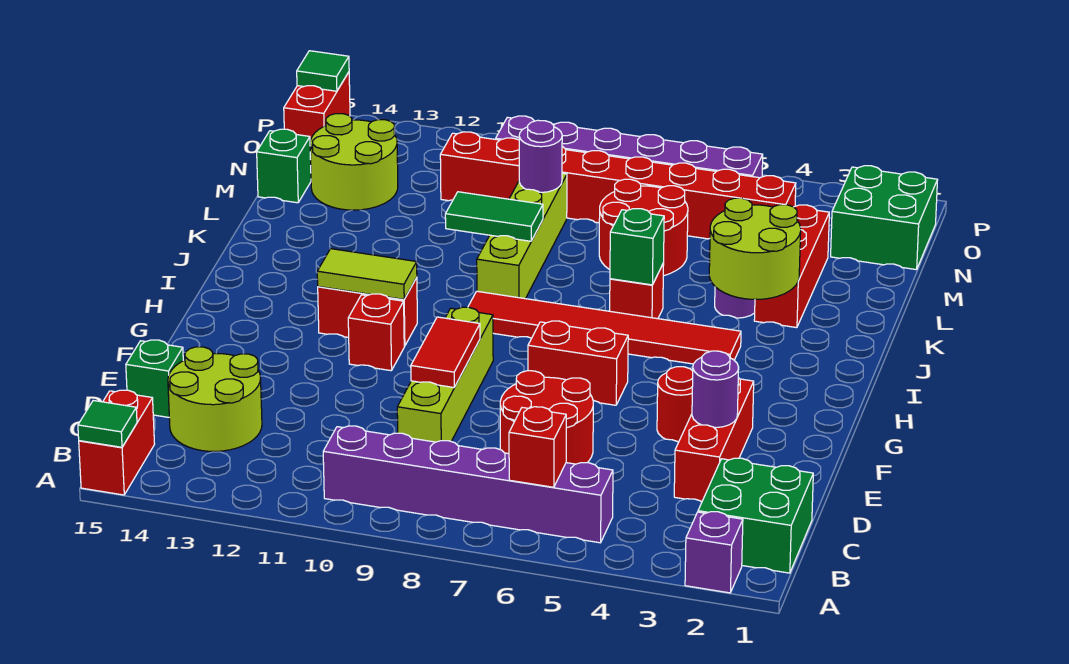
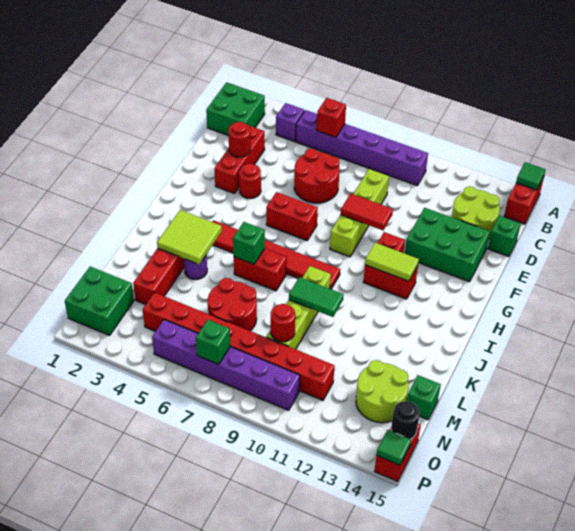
purple 1x1 brick [685,512,743,593] -> purple 1x1 brick moved to [276,103,304,142]
purple 1x1 round brick [692,351,739,428] -> red 1x1 round brick [228,122,251,157]
red 1x2 tile [411,317,480,387] -> red 1x2 tile turned to [341,194,393,230]
none -> green 2x3 brick [405,208,490,282]
lime 2x2 round brick [709,198,801,299] -> lime 2x2 tile [157,210,222,264]
red 1x1 brick [610,263,664,319] -> red 1x2 brick [234,249,287,291]
purple 1x1 round brick [519,120,562,192] -> red 1x1 round brick [271,304,295,342]
none -> green 1x1 brick [196,320,230,364]
none -> black 1x1 round brick [391,401,420,439]

